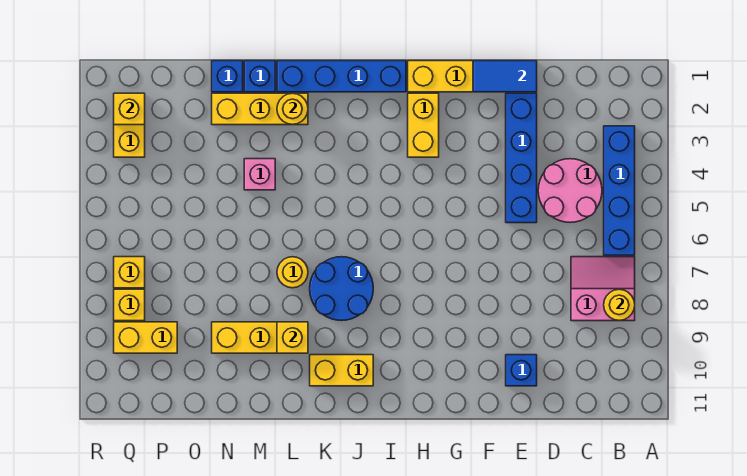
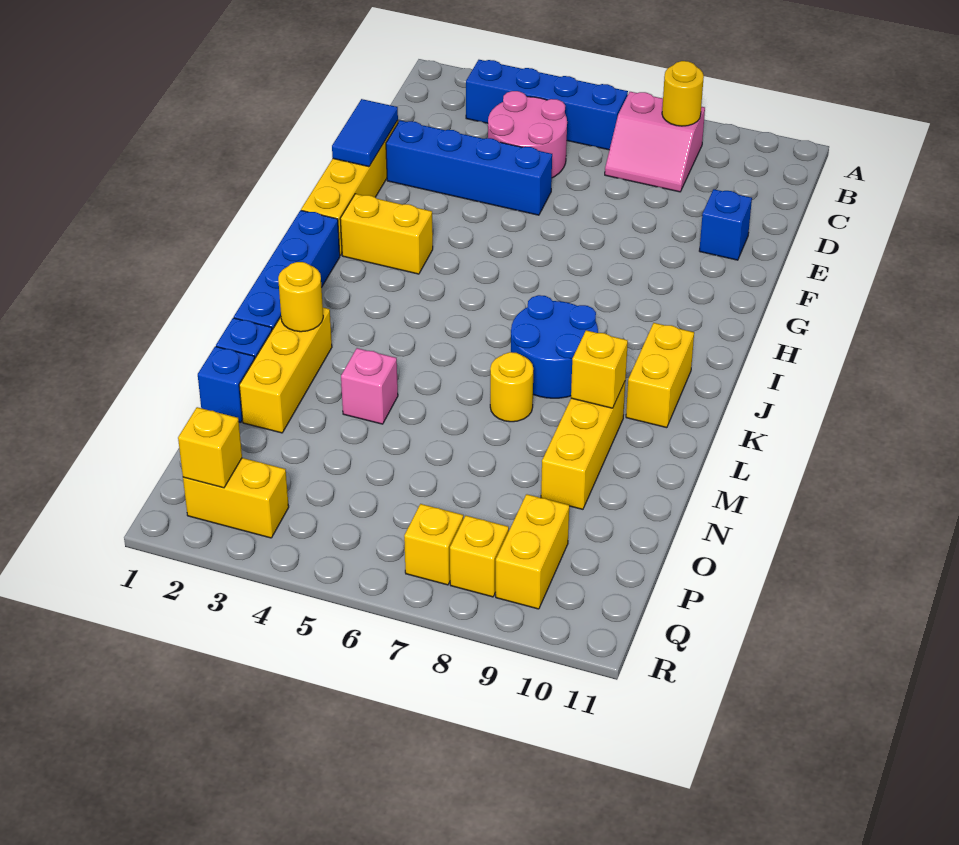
pink 2x2 slope [571,257,635,321] -> pink 2x2 slope turned to [605,92,705,192]

